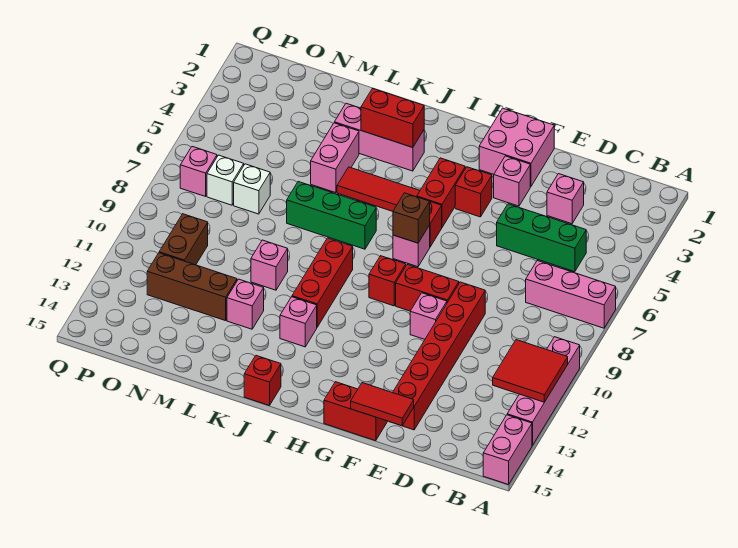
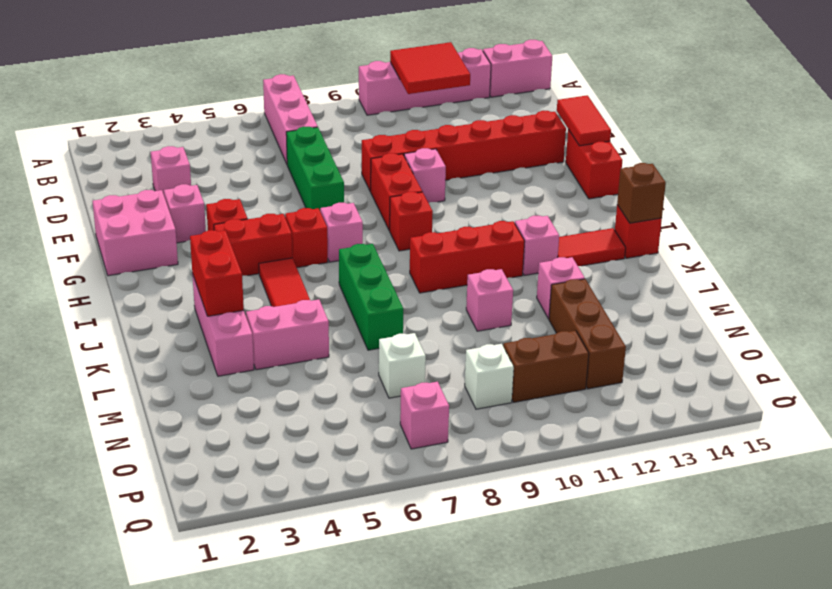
green 1x3 brick [497,204,586,272] -> green 1x3 brick moved to [286,127,344,210]
brown 1x1 brick [393,193,430,243] -> brown 1x1 brick moved to [617,163,666,223]
none -> red 1x2 tile [558,228,626,266]
white 1x1 brick [207,155,244,205] -> white 1x1 brick moved to [465,344,514,409]

